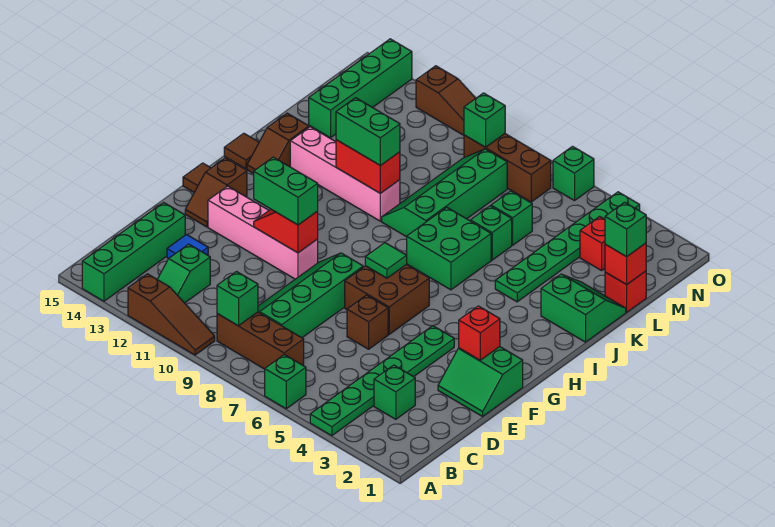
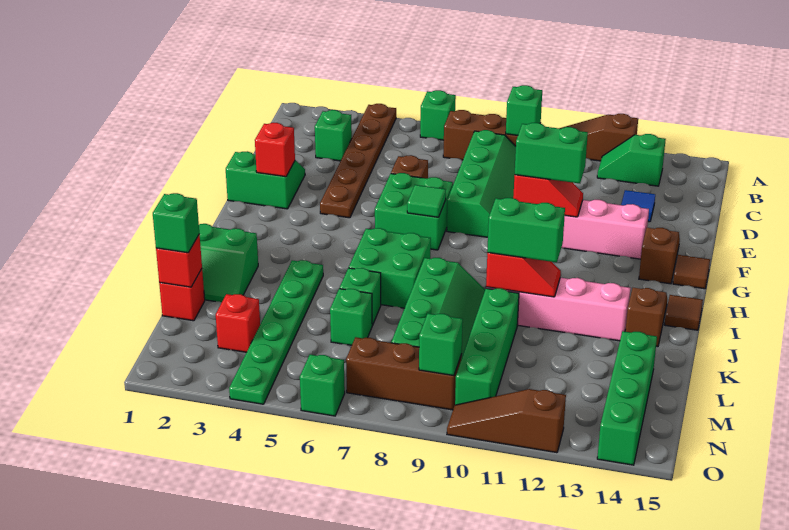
green 1x6 plate [310,326,454,436] -> brown 1x6 plate [320,104,396,218]
green 1x4 brick [82,202,185,301] -> green 1x4 brick moved to [455,288,519,405]
green 1x2 slope [157,244,210,303] -> green 1x2 slope turned to [597,134,666,186]
brown 2x2 brick [345,264,429,334] -> green 2x2 brick [375,173,453,250]
red 1x2 brick [336,140,400,194] -> red 1x2 slope [486,253,561,297]

